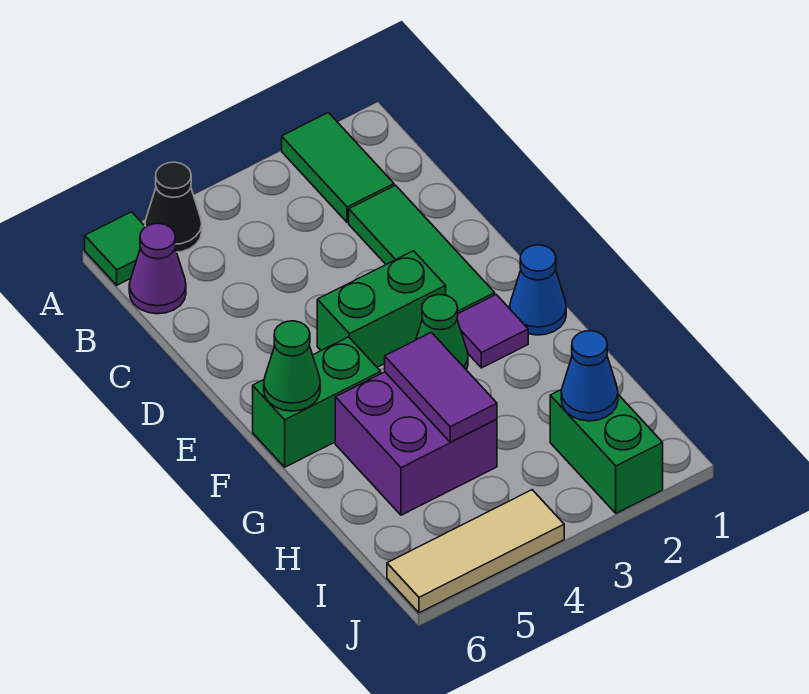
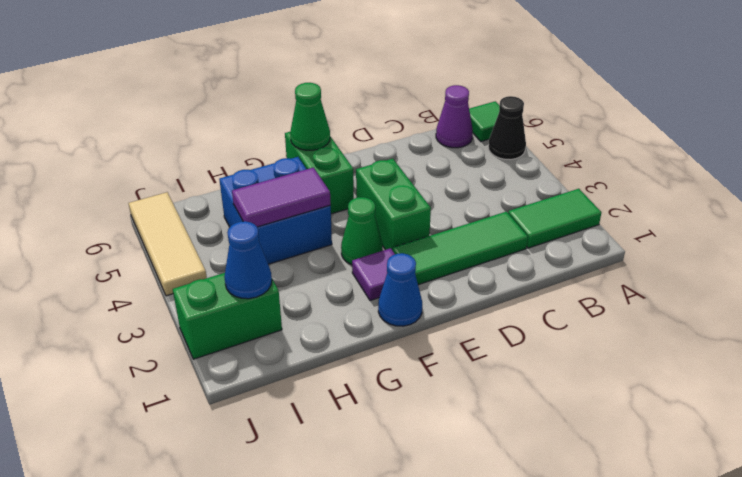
purple 2x2 brick [335,372,497,515] -> blue 2x2 brick [219,157,332,264]

